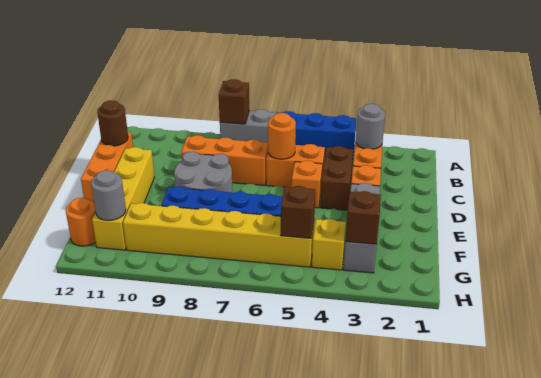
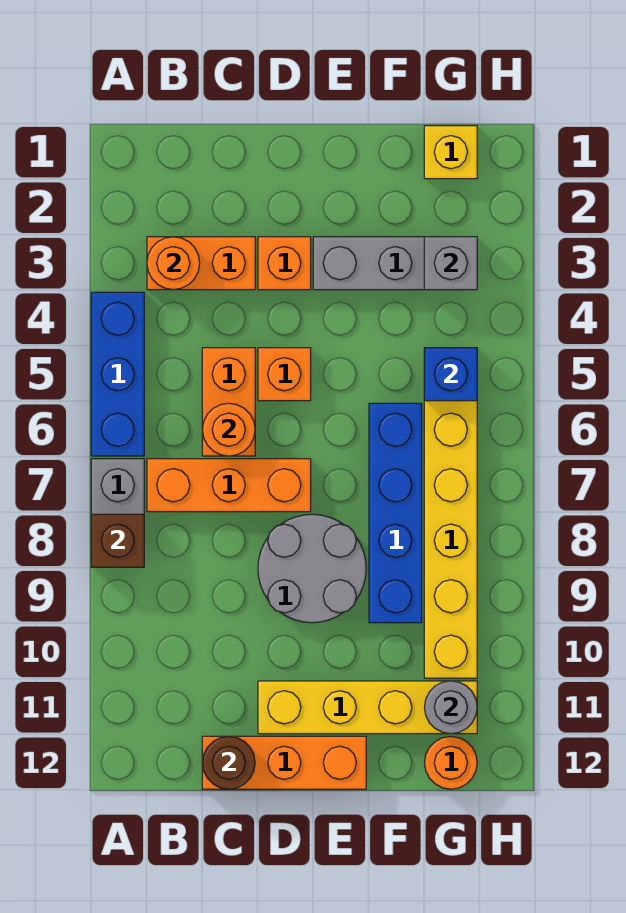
grey 1x1 round brick [356,104,385,149] -> orange 1x1 round brick [147,237,200,290]
brown 1x2 brick [320,146,353,210] -> none
orange 1x3 brick [181,135,268,185] -> orange 1x3 brick turned to [147,459,311,512]
brown 1x1 brick [346,191,381,244] -> grey 1x1 brick [424,237,477,290]
yellow 1x1 brick [312,219,346,270] -> yellow 1x1 brick moved to [424,126,477,179]
brown 1x1 brick [281,186,315,238] -> blue 1x1 brick [424,348,477,401]

